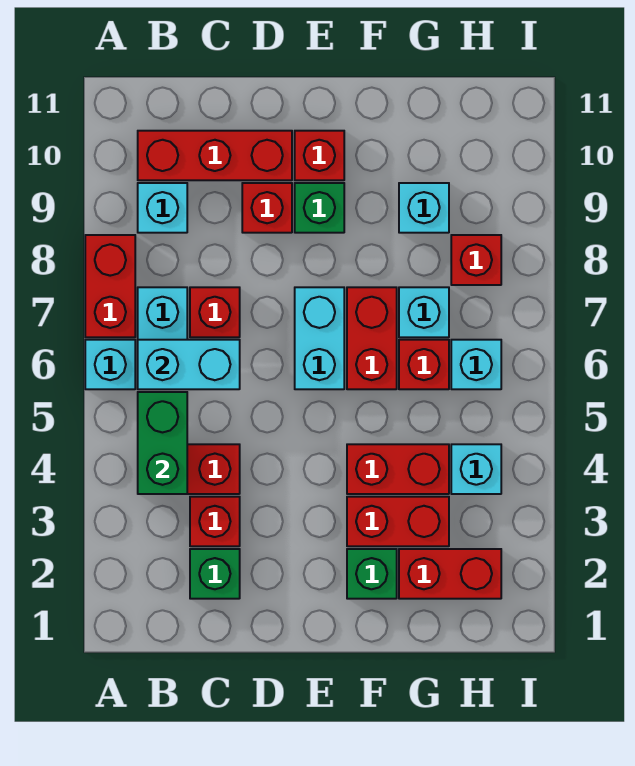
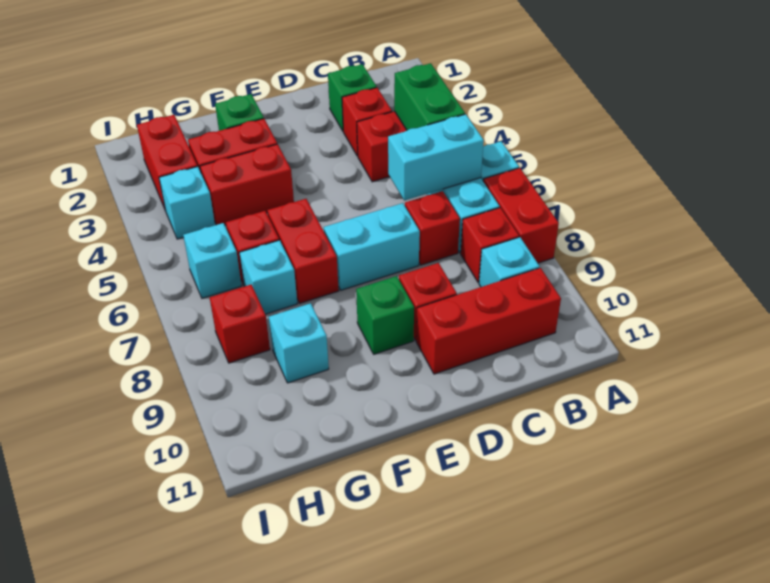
cyan 1x2 brick [295,287,344,389] -> cyan 1x2 brick turned to [324,203,420,290]
red 1x1 brick [295,131,344,180] -> red 1x1 brick moved to [461,208,519,282]
red 1x2 brick [399,549,501,599] -> red 1x2 brick turned to [137,115,198,211]

